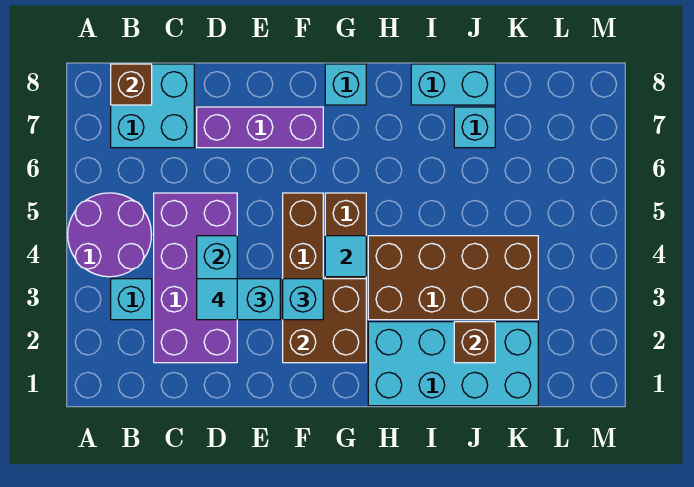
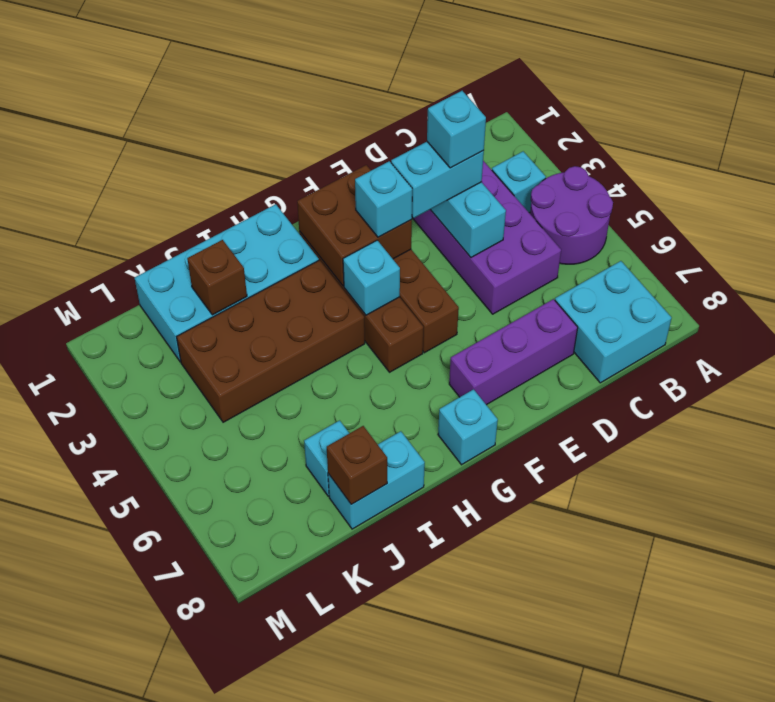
brown 1x1 brick [111,64,152,105] -> brown 1x1 brick moved to [327,426,387,504]
cyan 1x1 tile [197,279,237,320] -> cyan 1x1 brick [427,91,486,168]
cyan 1x1 tile [325,236,366,277] -> cyan 1x1 brick [343,240,400,315]

